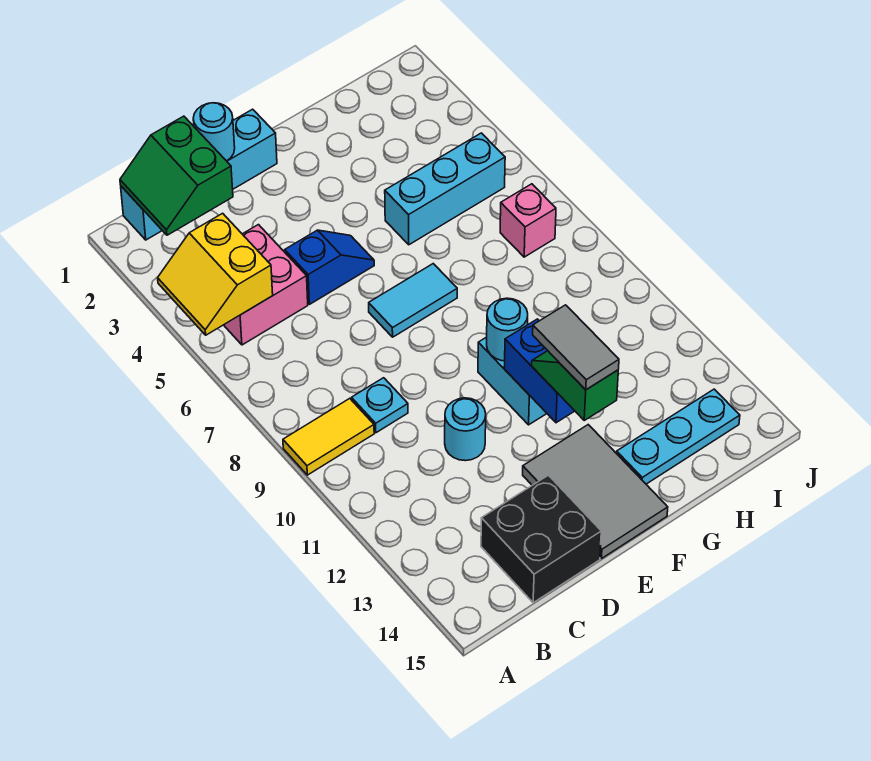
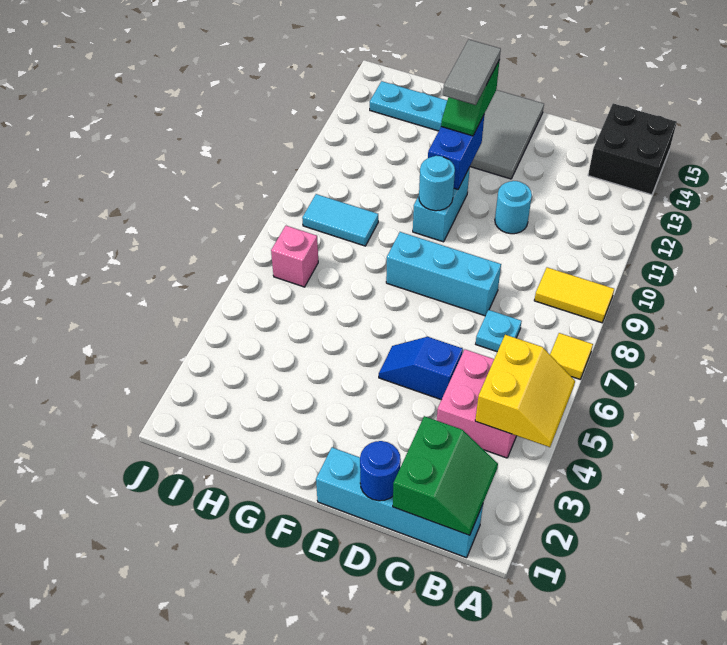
none -> yellow 1x1 tile [550,333,593,379]
cyan 1x1 plate [351,378,408,433] -> cyan 1x1 plate moved to [476,310,522,352]
black 2x2 brick [481,475,601,603] -> black 2x2 brick moved to [588,103,677,195]
cyan 1x1 round brick [193,103,235,161] -> blue 1x1 round brick [360,441,401,501]
cyan 1x2 tile [369,264,457,337] -> cyan 1x2 tile moved to [302,194,378,246]
cyan 1x3 brick [385,133,505,245] -> cyan 1x3 brick moved to [386,232,501,316]

